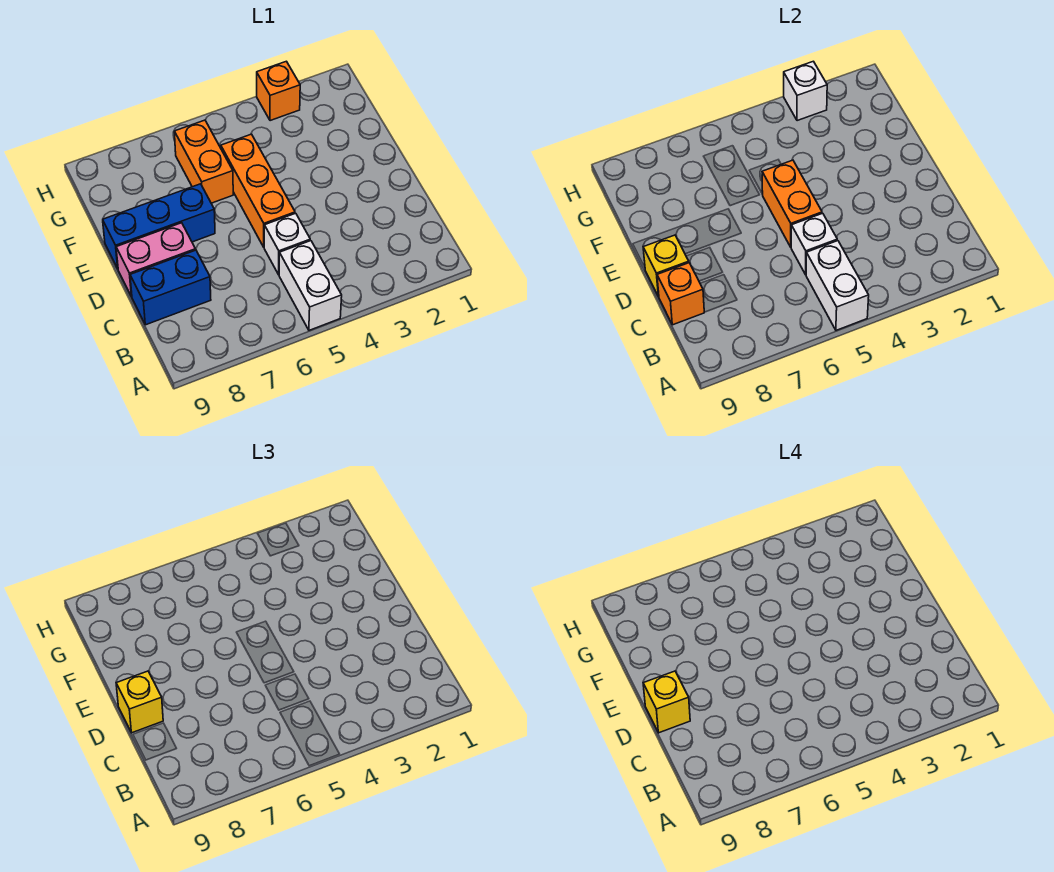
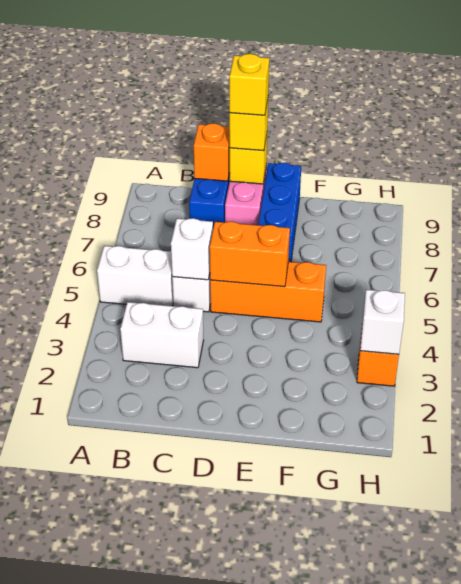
white 1x2 brick [806,241,869,330] -> white 1x2 brick moved to [120,302,204,368]
orange 1x2 brick [174,120,233,203] -> none

